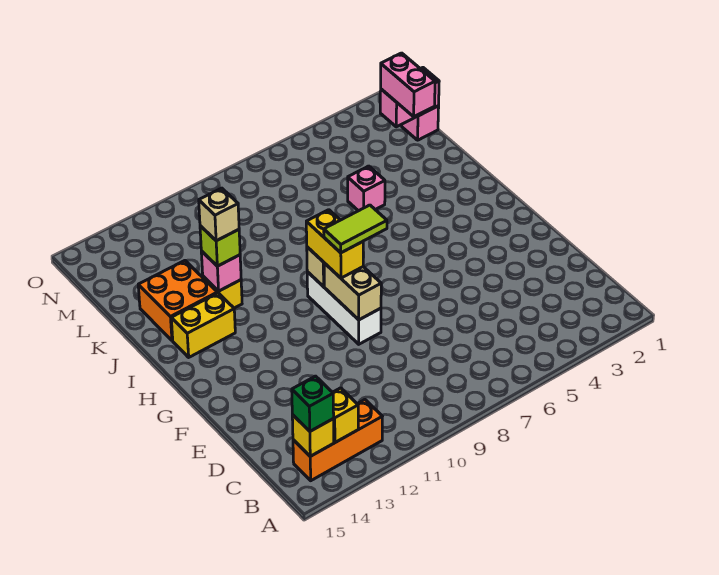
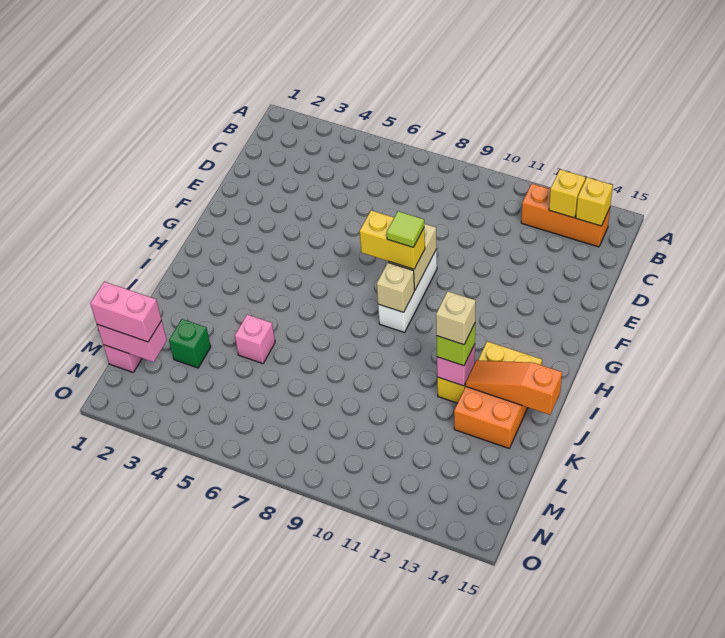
green 1x1 brick [292,376,334,431] -> green 1x1 brick moved to [169,319,211,368]
lime 1x2 tile [324,205,387,253] -> lime 1x1 tile [387,211,424,247]
yellow 1x2 brick [306,210,363,278] -> yellow 1x2 brick turned to [360,210,425,269]
none -> orange 1x3 slope [465,360,562,415]
pink 1x2 brick [381,53,435,117] -> pink 1x2 brick turned to [90,282,162,342]

